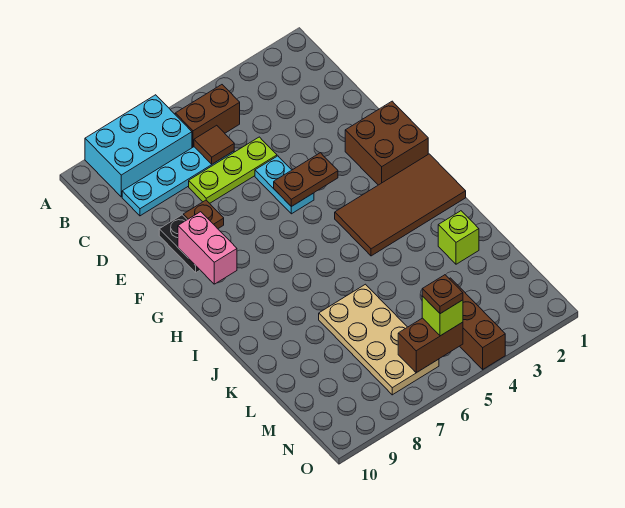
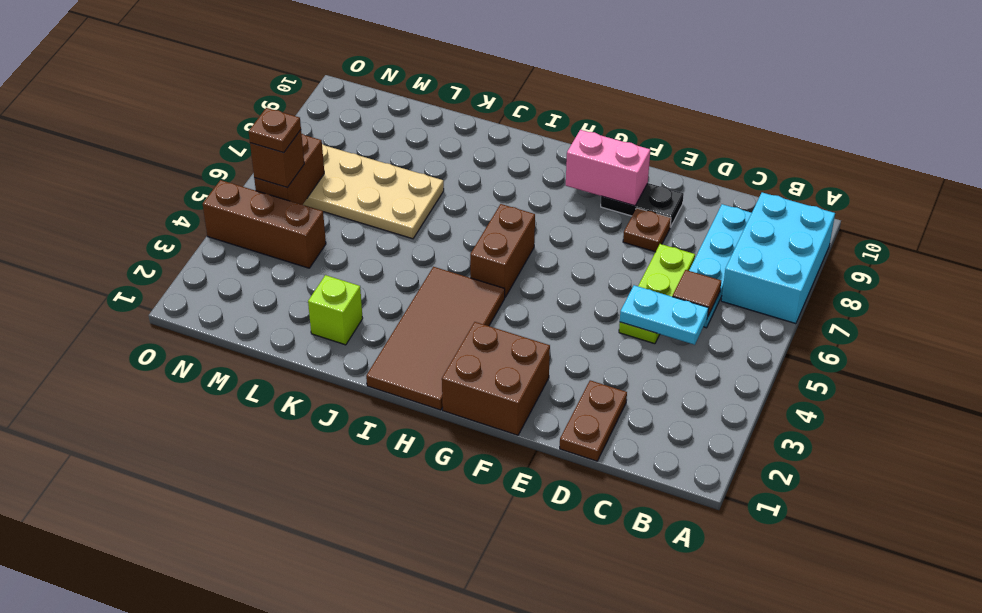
brown 1x2 brick [175,85,240,148] -> brown 1x2 brick moved to [470,204,535,297]
cyan 1x2 plate [255,156,314,214] -> cyan 1x2 plate moved to [620,285,709,345]
brown 1x2 plate [274,153,338,207] -> brown 1x2 plate moved to [560,380,627,461]
lime 1x1 brick [422,296,463,336] -> brown 1x1 brick [250,130,304,187]

